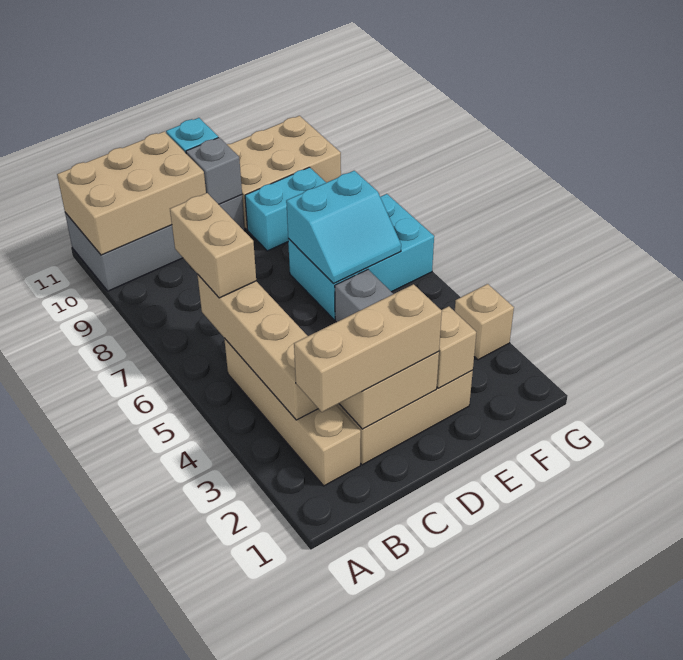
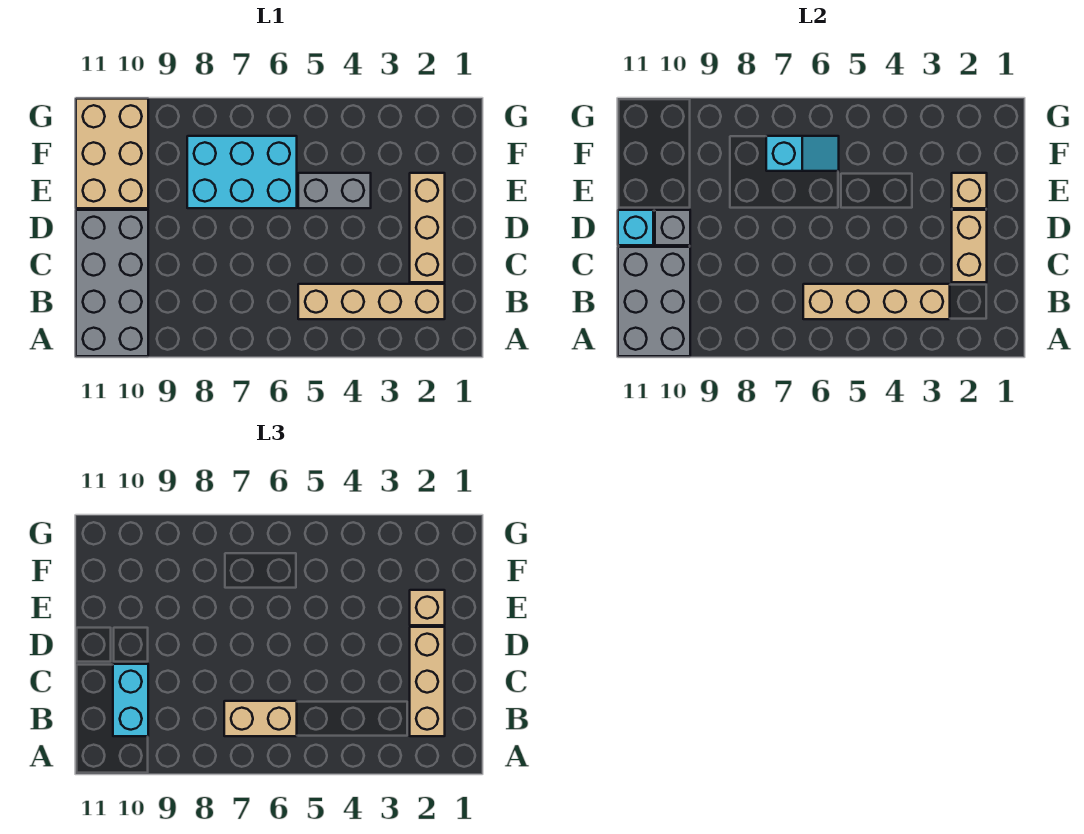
tan 2x3 brick [57,131,206,255] -> grey 2x3 brick [618,247,690,356]
cyan 2x3 brick [288,194,434,320] -> cyan 2x3 brick turned to [187,136,297,208]
cyan 2x2 slope [286,171,401,284] -> cyan 1x2 slope [766,136,839,171]
cyan 1x2 brick [245,167,326,251] -> cyan 1x2 brick moved to [113,664,148,736]
tan 1x1 brick [455,284,514,360] -> tan 1x1 brick moved to [410,590,445,625]

